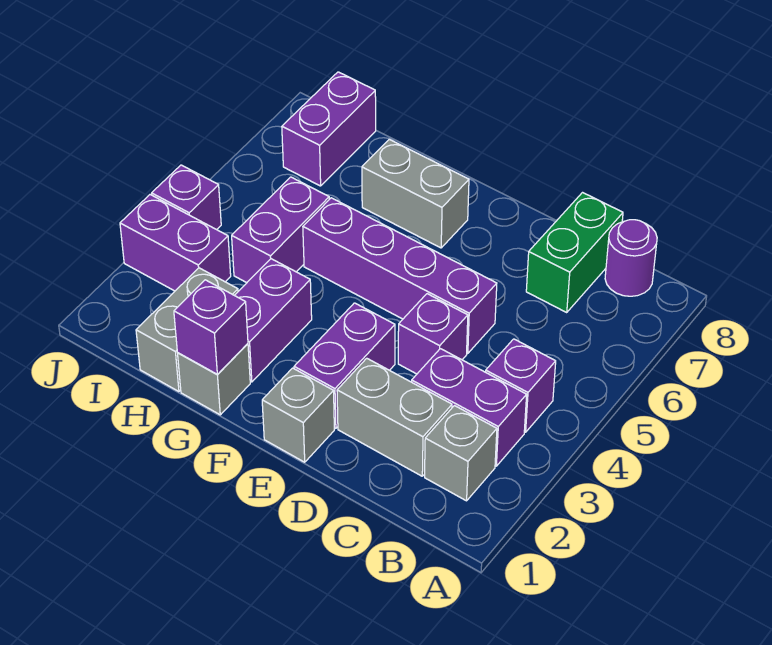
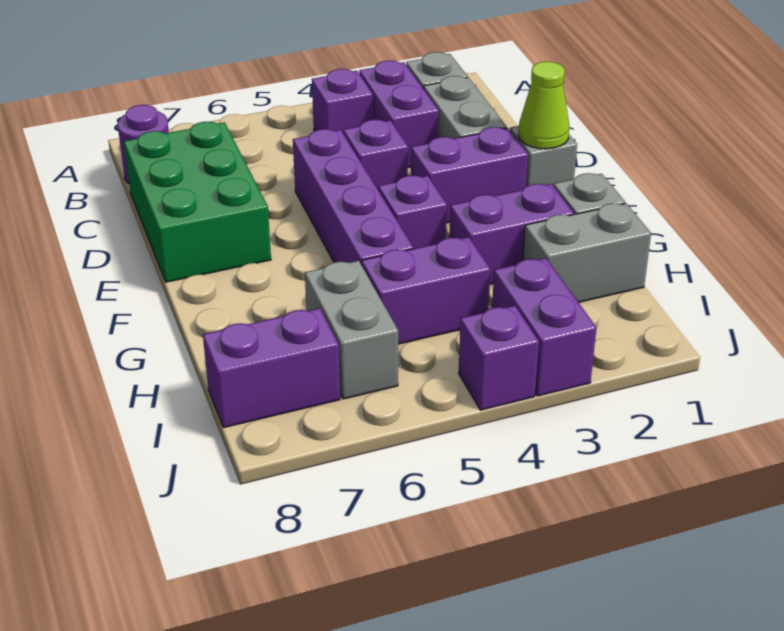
green 1x2 brick [526,193,623,312] -> green 2x3 brick [124,122,271,282]
none -> lime 1x1 cone [518,62,569,149]
grey 1x2 brick [362,139,469,248] -> grey 1x2 brick moved to [305,261,398,399]
purple 1x1 brick [174,280,248,374] -> purple 1x1 brick moved to [378,175,447,249]

